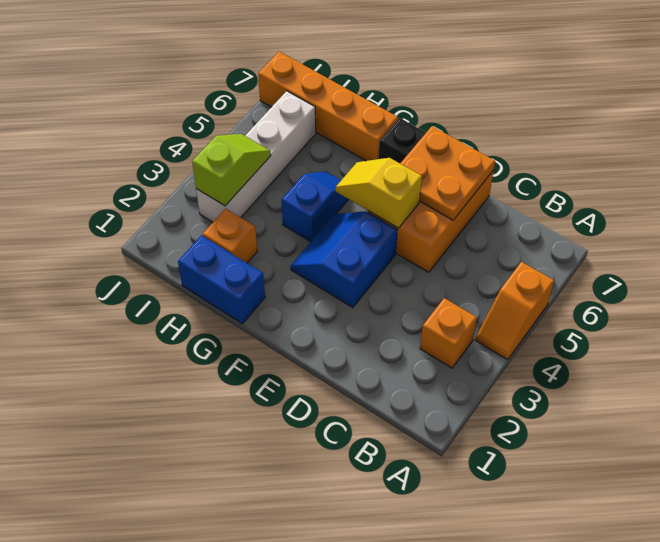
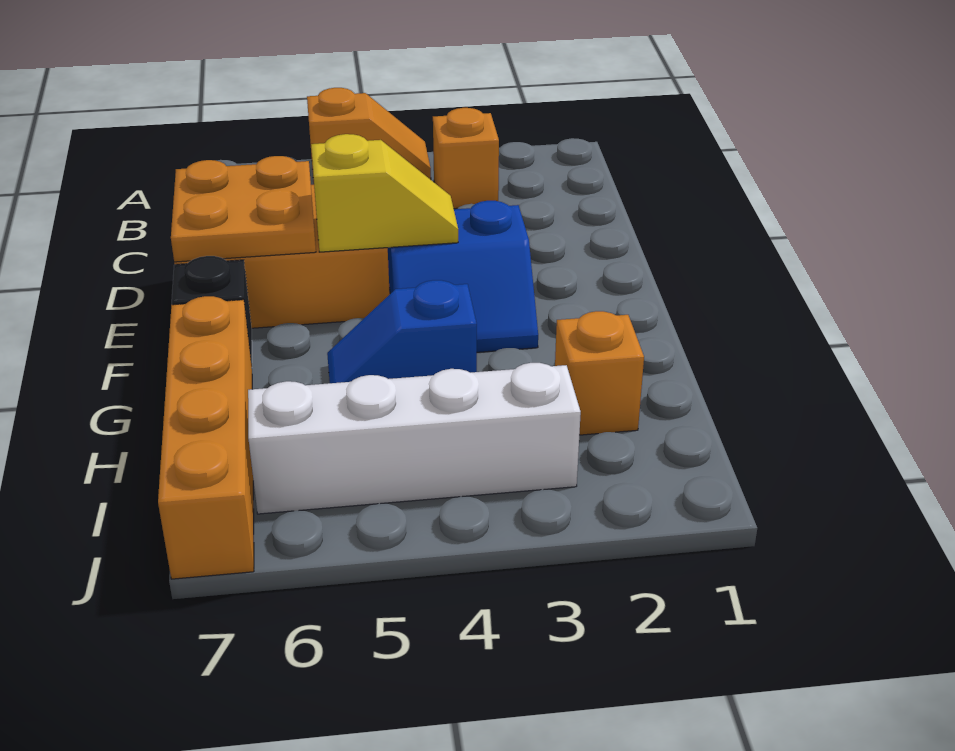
yellow 1x2 slope [336,158,422,228] -> yellow 1x2 slope turned to [311,134,458,252]
blue 1x2 brick [178,235,265,324] -> none
lime 1x2 slope [192,134,271,206] -> none

